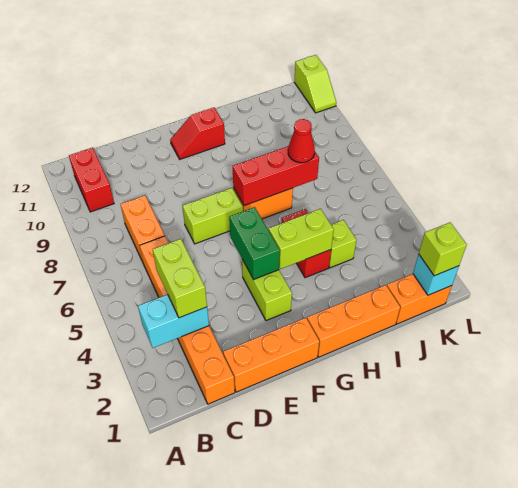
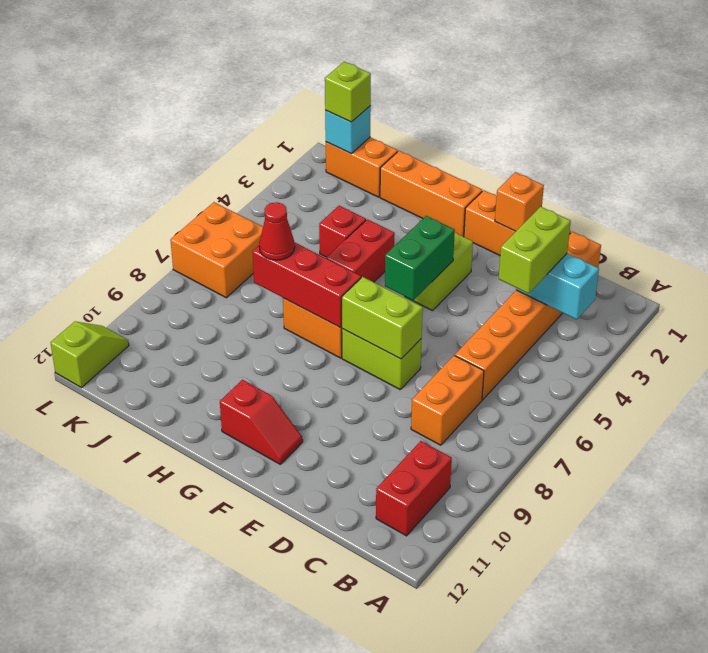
none -> orange 1x1 brick [495,172,544,231]
lime 1x2 brick [269,209,334,269] -> lime 1x2 brick moved to [341,277,423,359]
lime 1x1 brick [329,220,356,268] -> red 1x1 brick [319,206,366,257]
none -> orange 2x2 brick [170,202,263,298]

